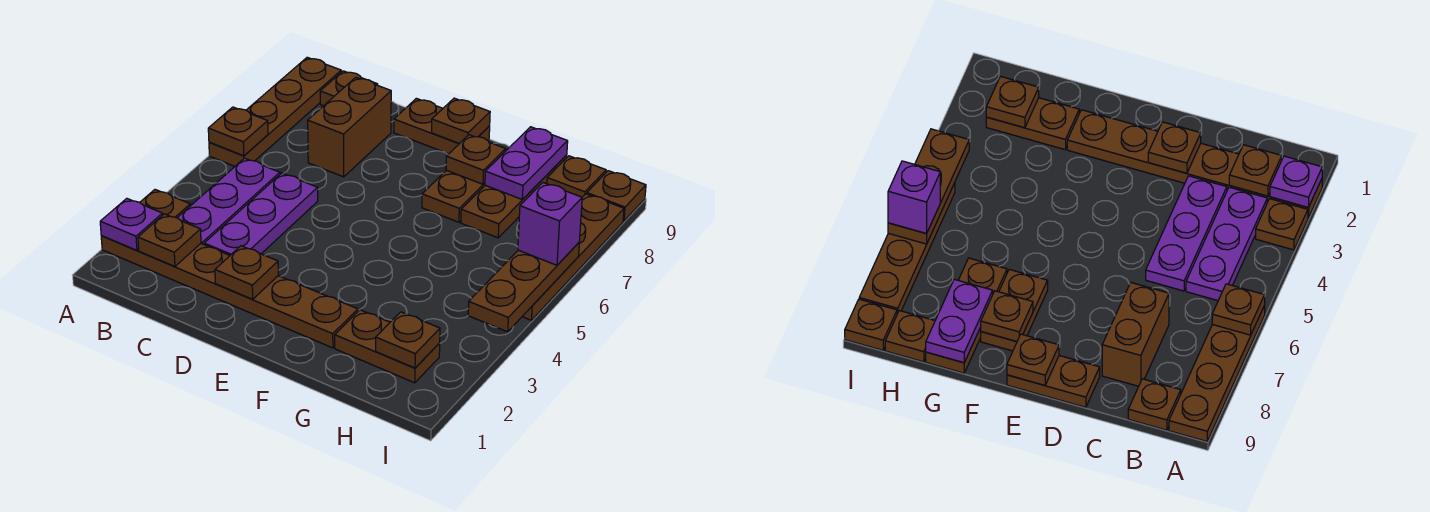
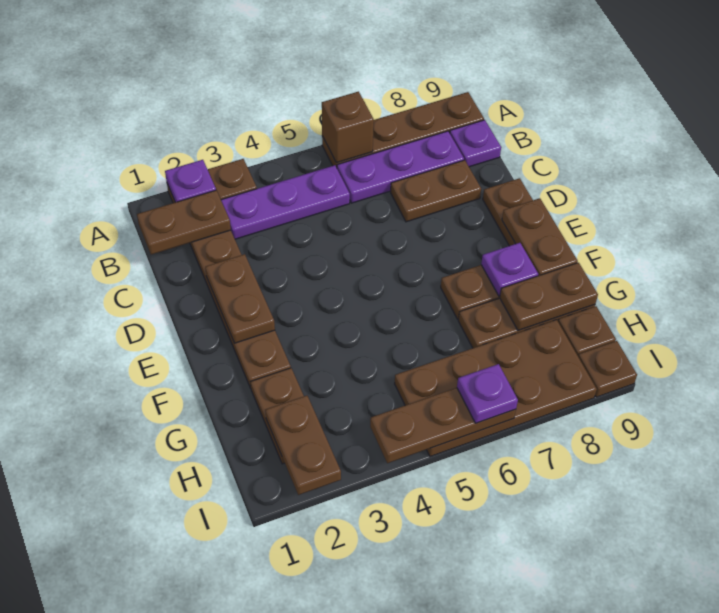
brown 1x1 plate [208,107,268,156] -> brown 1x1 brick [322,92,374,163]
brown 1x1 plate [138,214,201,266] -> brown 1x2 plate [137,190,231,255]
brown 1x1 plate [320,71,378,106] -> purple 1x1 plate [450,120,501,167]
purple 1x3 plate [204,173,318,255] -> purple 1x3 plate moved to [337,131,464,203]
brown 1x2 brick [308,77,391,177] -> brown 1x2 plate [391,160,481,222]
brown 1x1 plate [215,246,278,299] -> brown 1x2 plate [205,254,275,343]
brown 1x1 plate [432,98,490,144] -> brown 1x2 plate [502,198,578,276]
brown 1x1 plate [446,135,506,184] -> purple 1x1 plate [481,243,538,296]
purple 1x2 plate [485,127,568,200] -> brown 1x2 plate [500,263,598,331]
brown 1x1 plate [376,312,440,368] -> brown 1x2 plate [265,396,341,495]
brown 1x4 plate [522,194,624,320] -> brown 2x4 plate [395,320,597,457]
purple 1x1 brick [518,183,582,265] -> purple 1x1 plate [457,364,518,423]

